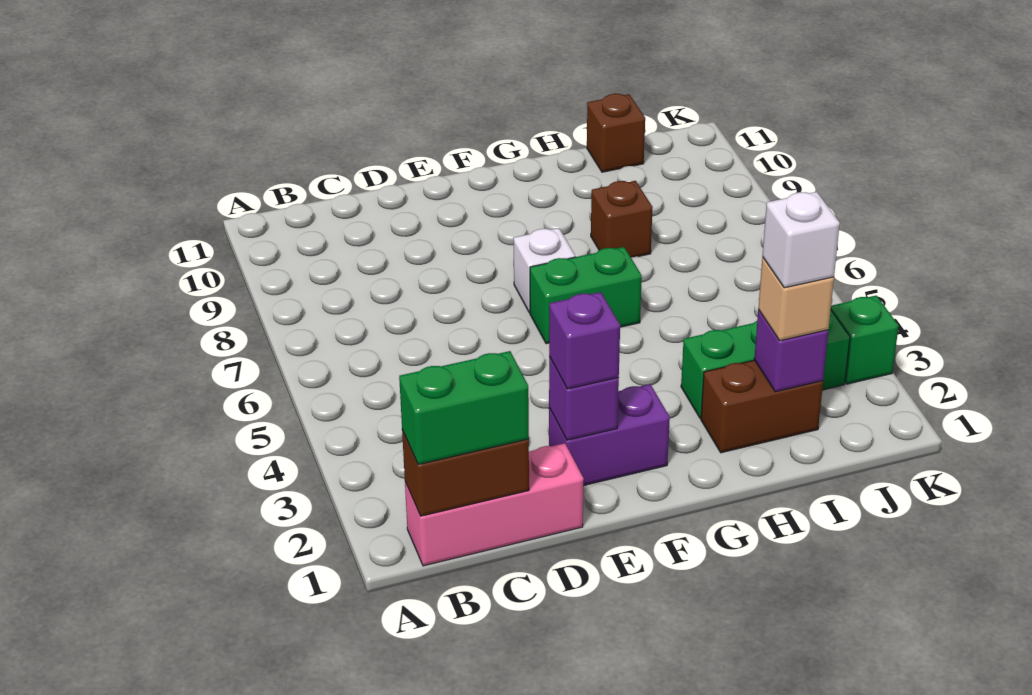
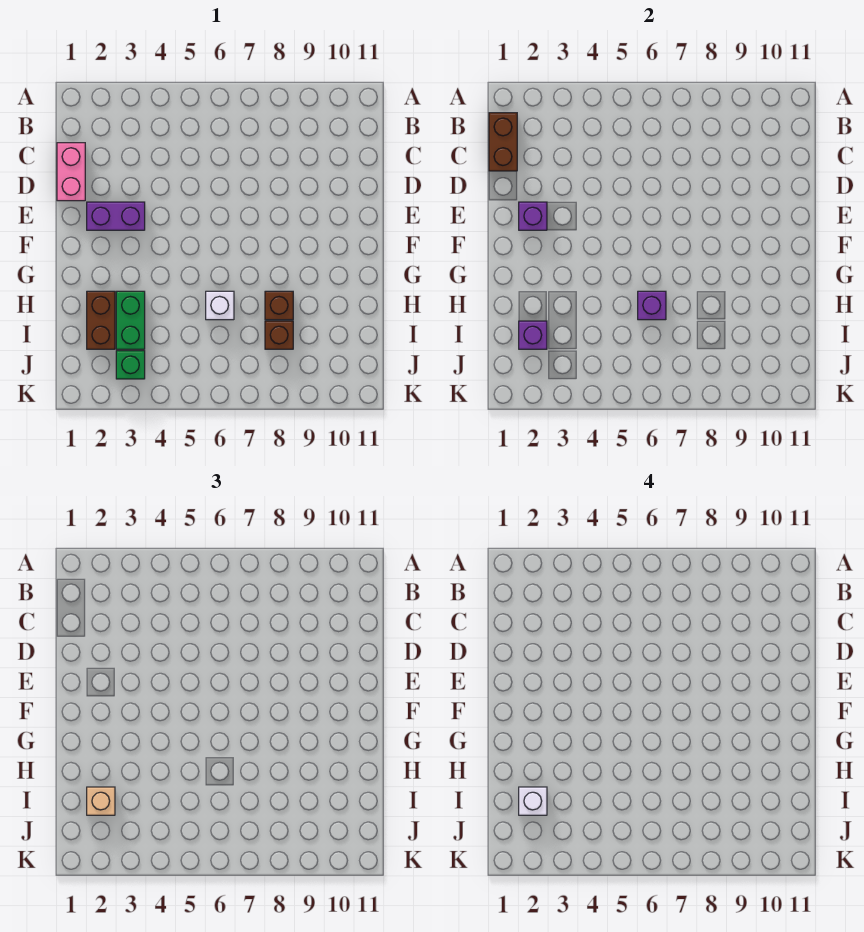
pink 1x3 brick [405,443,584,566] -> pink 1x2 brick [57,143,85,201]
green 1x2 brick [399,351,529,465] -> none
purple 1x2 brick [549,384,670,486] -> purple 1x2 brick turned to [87,202,145,230]
purple 1x1 brick [549,292,620,389] -> purple 1x1 brick moved to [638,291,666,320]
green 1x2 brick [530,247,642,344] -> none
white 1x1 brick [514,228,575,313] -> white 1x1 brick moved to [206,291,234,320]
brown 1x1 brick [587,94,645,172] -> brown 1x1 brick moved to [265,321,293,349]
green 1x1 brick [831,296,899,384] -> none

